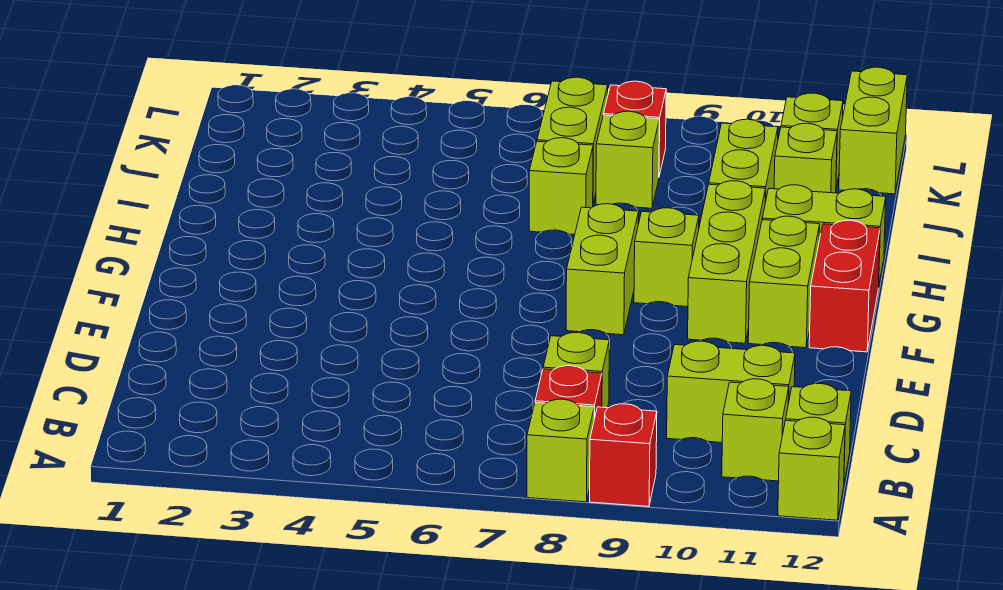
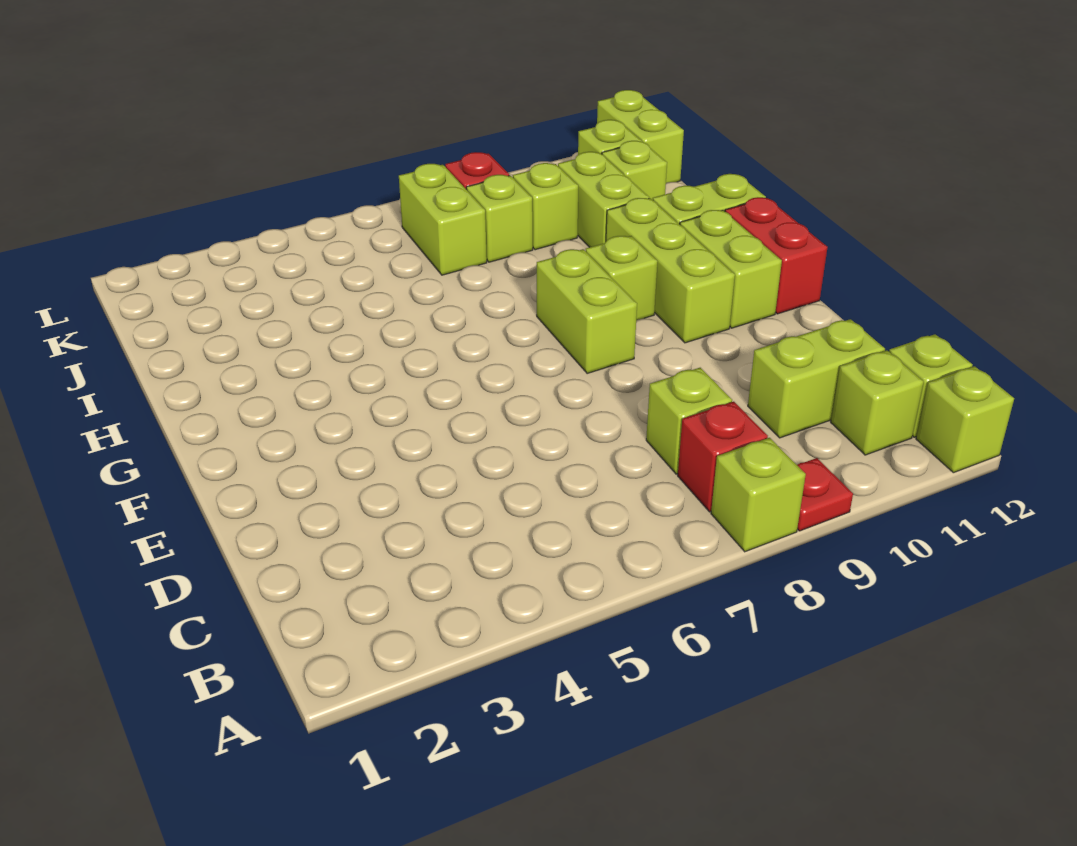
red 1x1 brick [590,404,657,507] -> red 1x1 plate [797,458,853,531]
lime 1x1 brick [529,138,593,235] -> lime 1x1 brick moved to [513,163,578,250]

